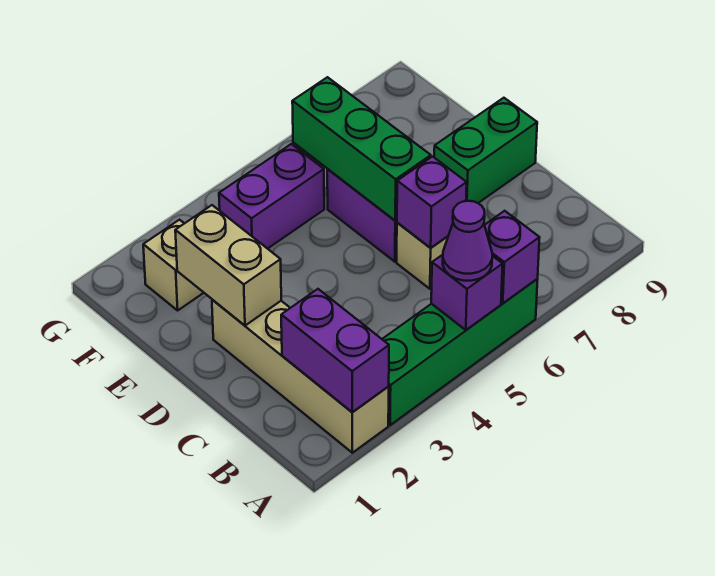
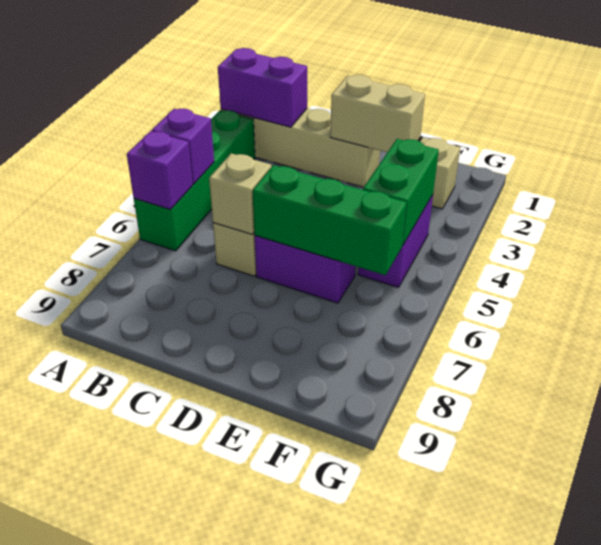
purple 1x1 cone [443,201,492,281] -> none
purple 1x1 brick [397,157,467,248] -> tan 1x1 brick [209,153,271,234]
green 1x2 brick [434,98,537,203] -> green 1x2 brick moved to [363,139,439,246]

